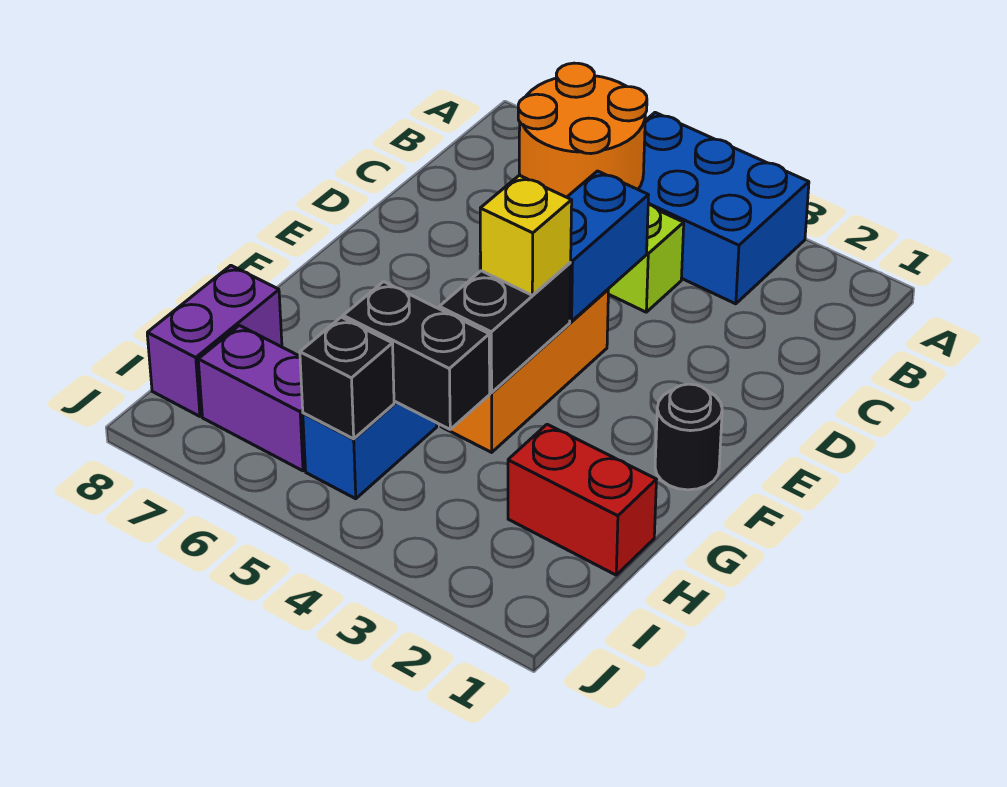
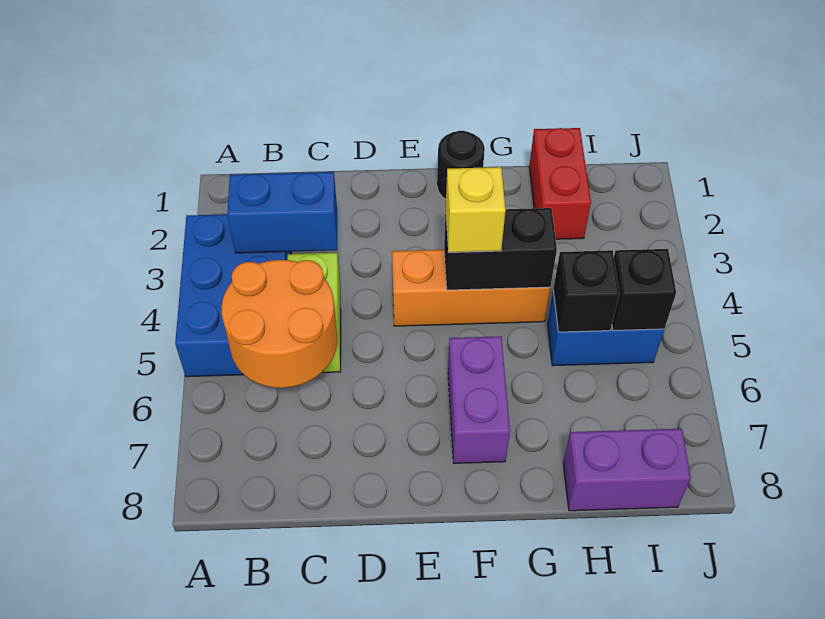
blue 1x2 brick [567,171,648,321] -> blue 1x2 brick moved to [227,172,337,253]
black 1x2 brick [343,282,490,429] -> black 1x1 brick [553,250,619,332]
purple 1x2 brick [198,325,305,471] -> purple 1x2 brick moved to [448,336,510,463]

